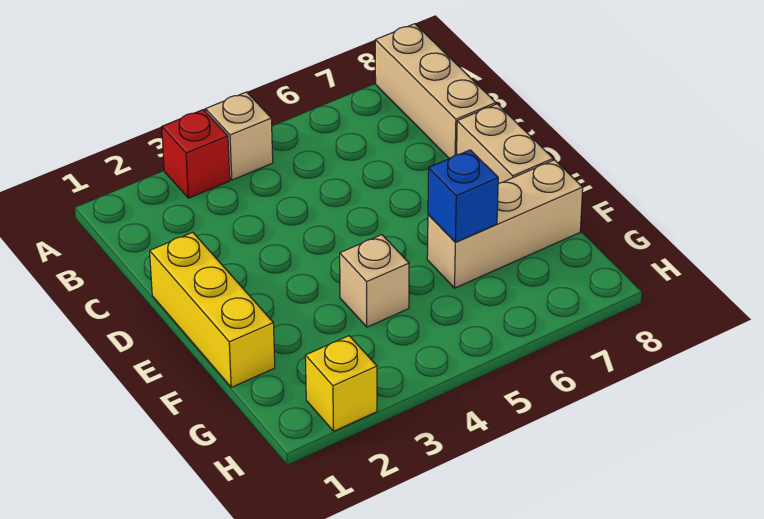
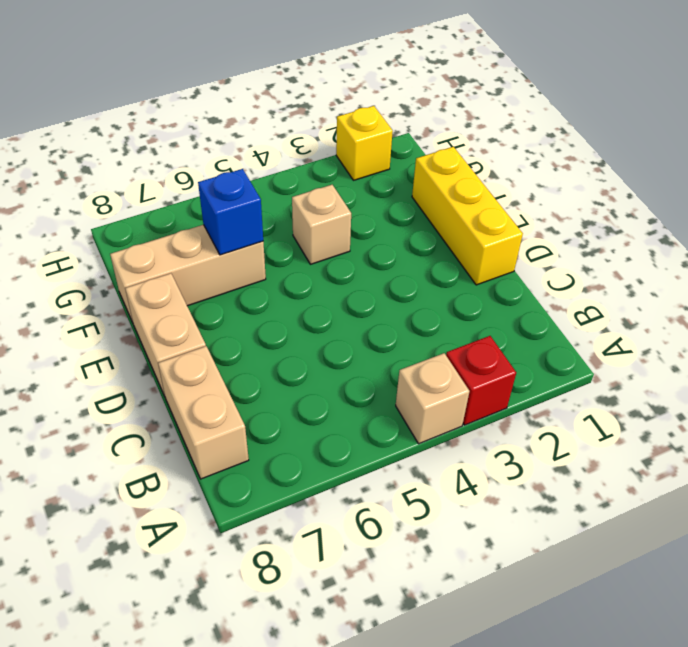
tan 1x3 brick [375,24,496,159] -> tan 1x2 brick [158,346,249,479]

